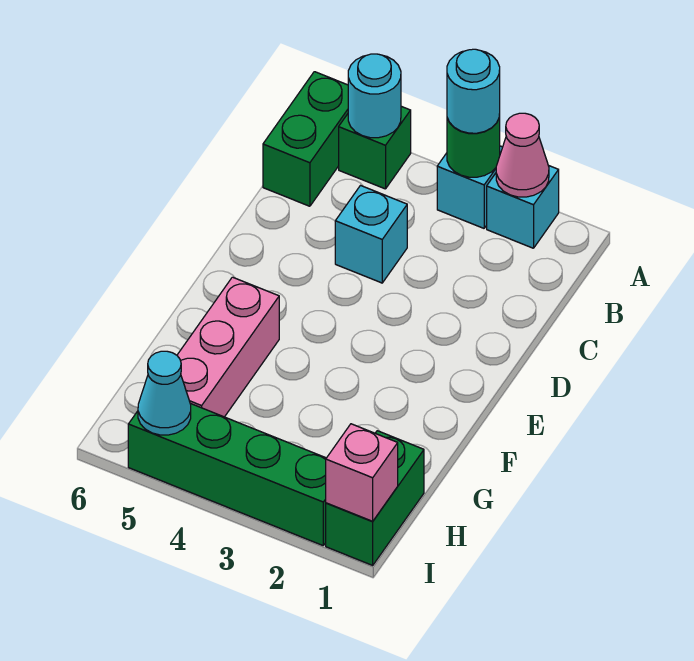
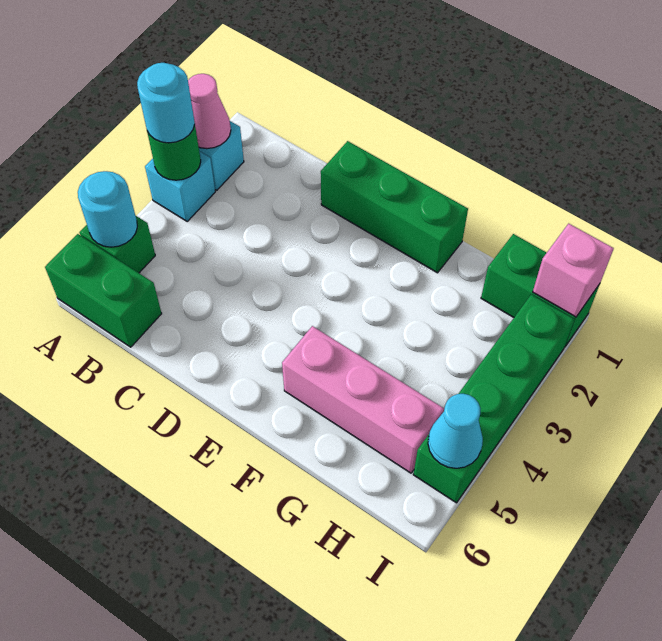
cyan 1x1 brick [335,186,407,283] -> none
none -> green 1x3 brick [321,141,468,273]

